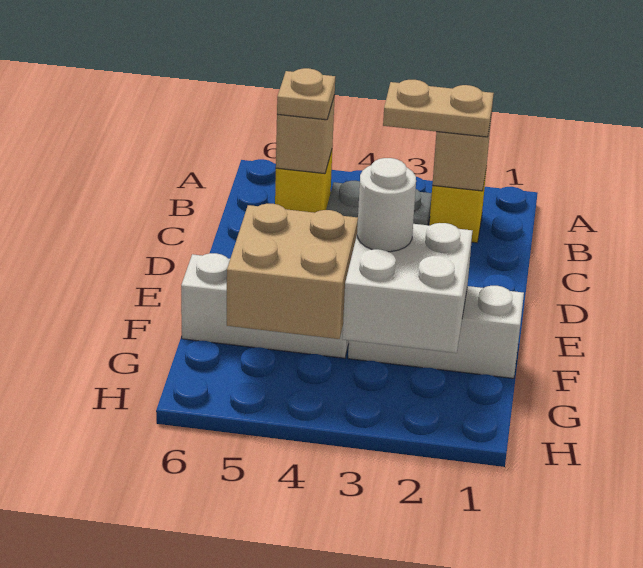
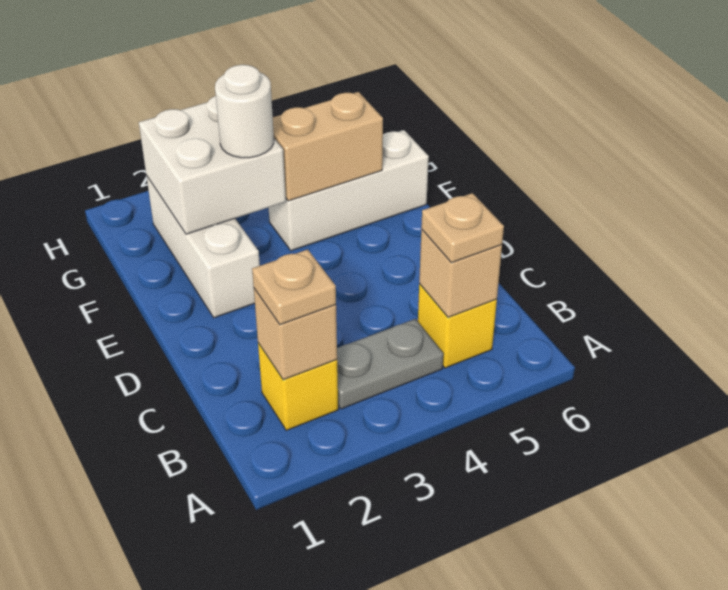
tan 1x2 plate [383,80,494,137] -> tan 1x1 plate [252,249,336,325]
white 1x3 brick [348,286,524,378] -> white 1x3 brick turned to [146,175,260,318]
tan 2x2 brick [227,204,358,339] -> tan 1x2 brick [273,92,383,201]

